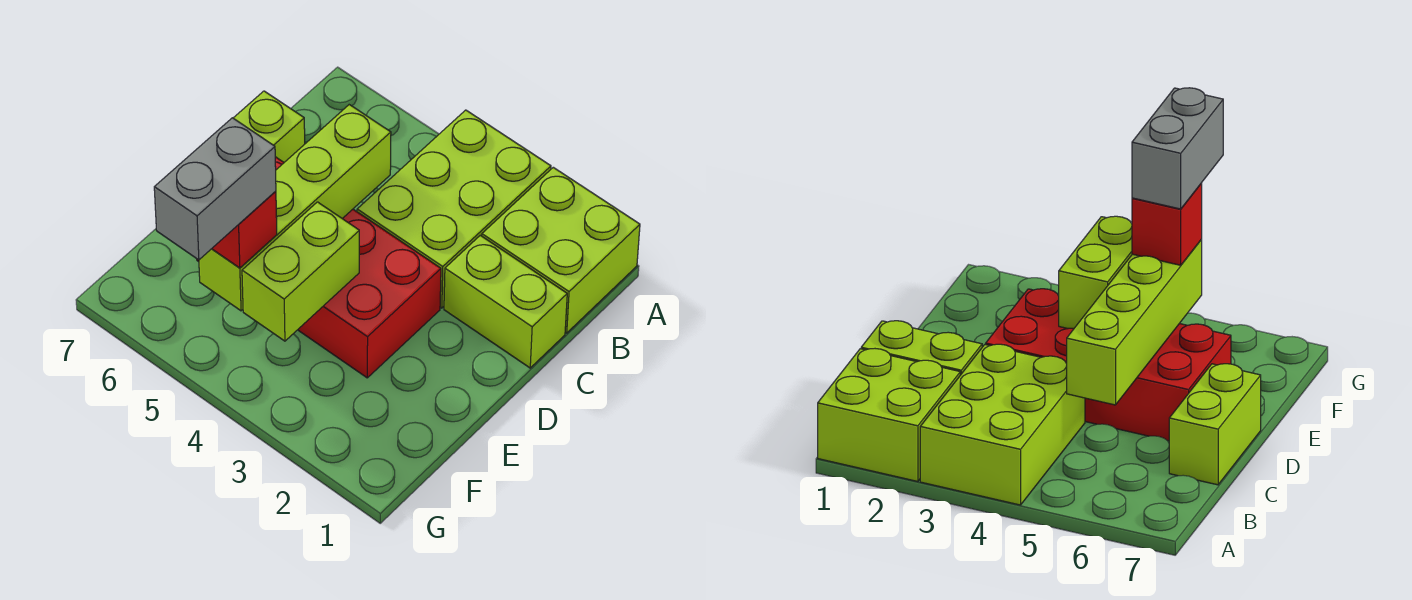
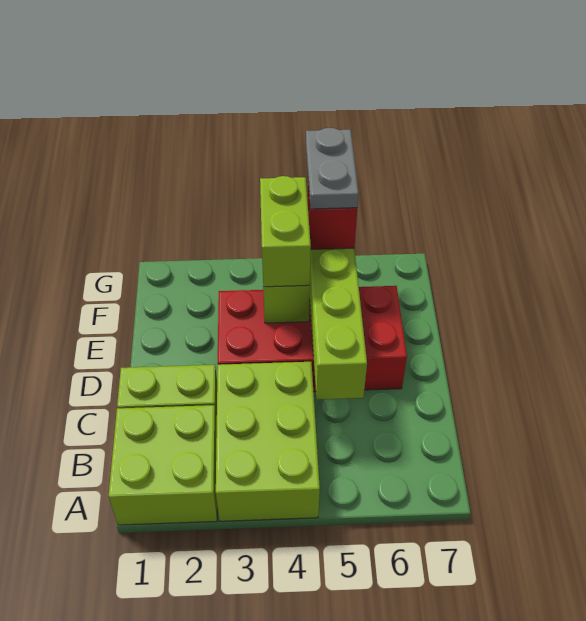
lime 1x2 brick [234,91,305,162] -> lime 1x2 brick moved to [260,176,311,287]
grey 1x2 brick [154,118,276,260] -> grey 1x2 plate [306,128,359,209]

